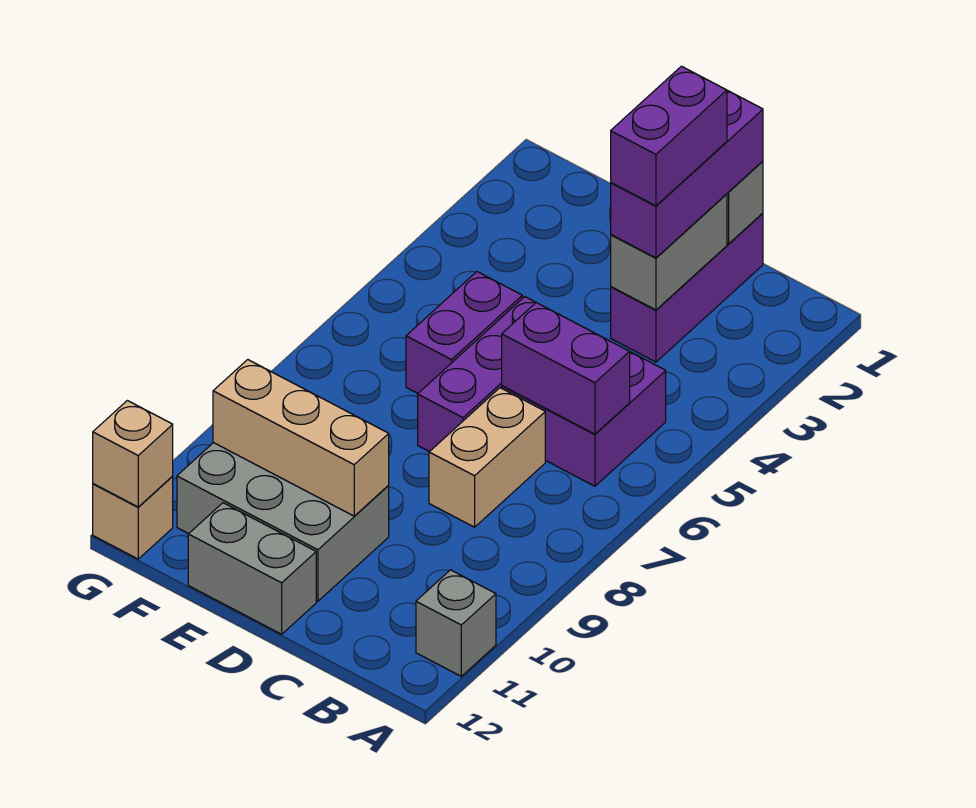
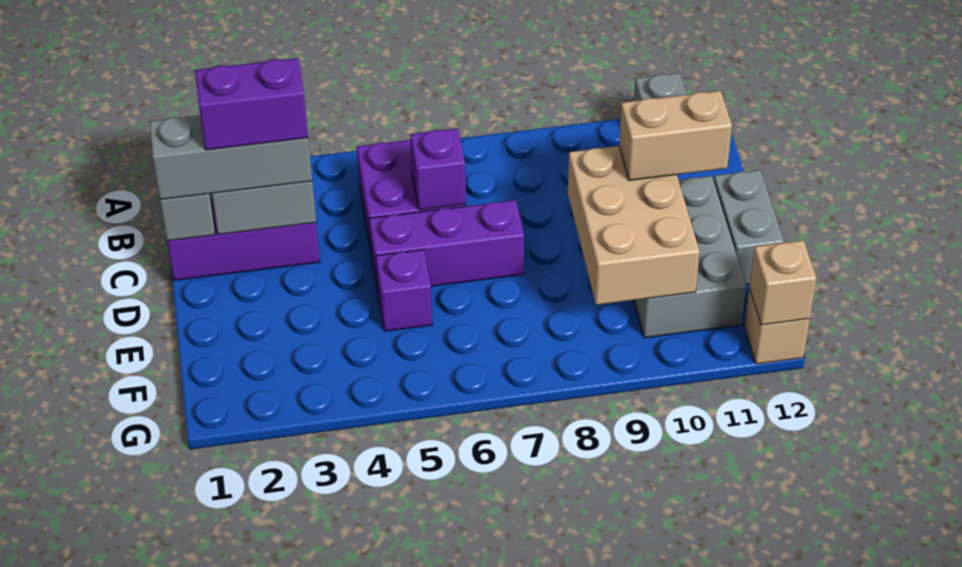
purple 1x2 brick [502,303,630,434] -> purple 1x1 brick [410,128,466,210]
purple 1x3 brick [611,90,763,258] -> grey 1x3 brick [149,115,312,199]
tan 1x2 brick [429,388,545,527] -> tan 1x2 brick moved to [619,91,732,180]
tan 1x3 brick [213,360,389,516] -> tan 2x3 brick [568,146,700,305]
purple 1x2 brick [406,272,522,393] -> purple 1x1 brick [376,250,432,331]

